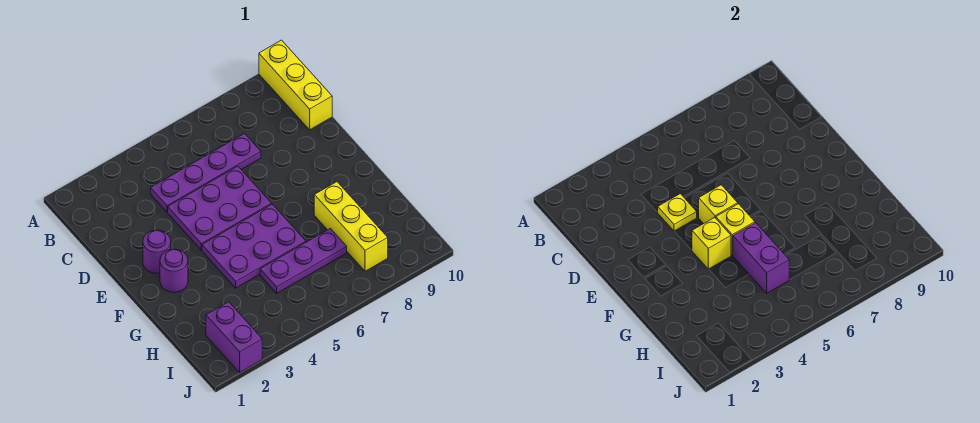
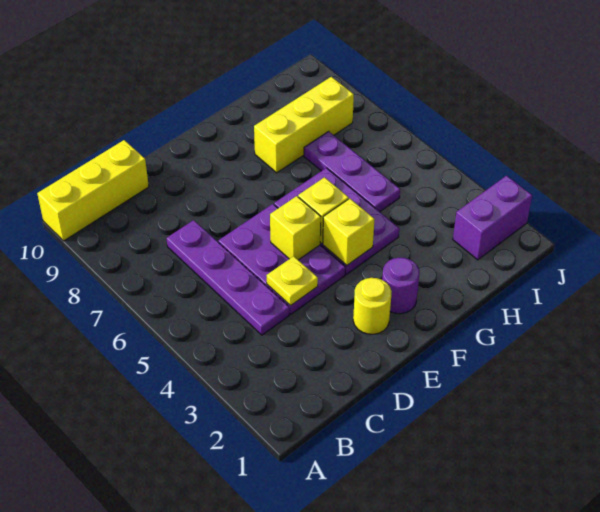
purple 1x1 round brick [143,230,171,273] -> yellow 1x1 round brick [353,278,392,334]
purple 1x2 brick [733,223,789,293] -> none

